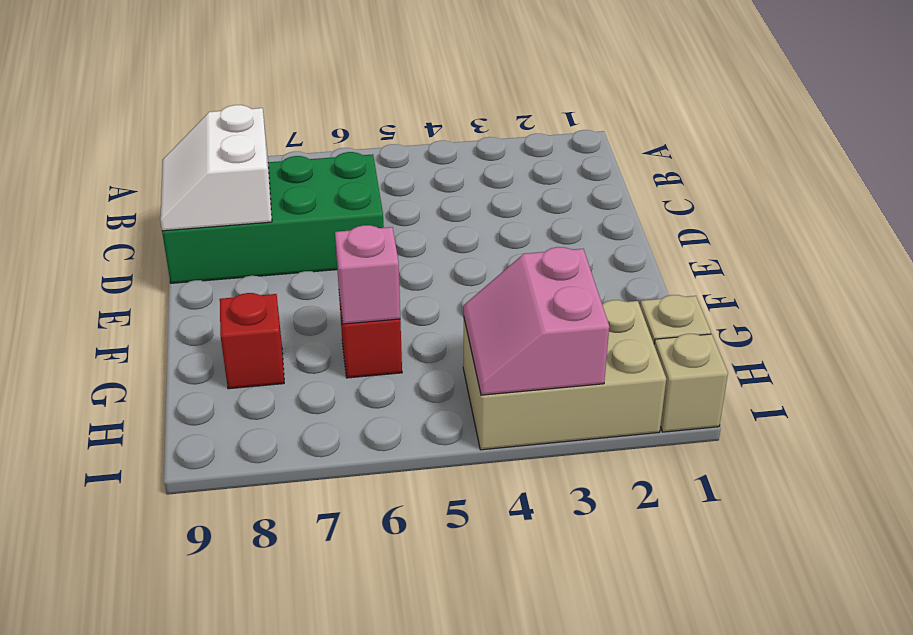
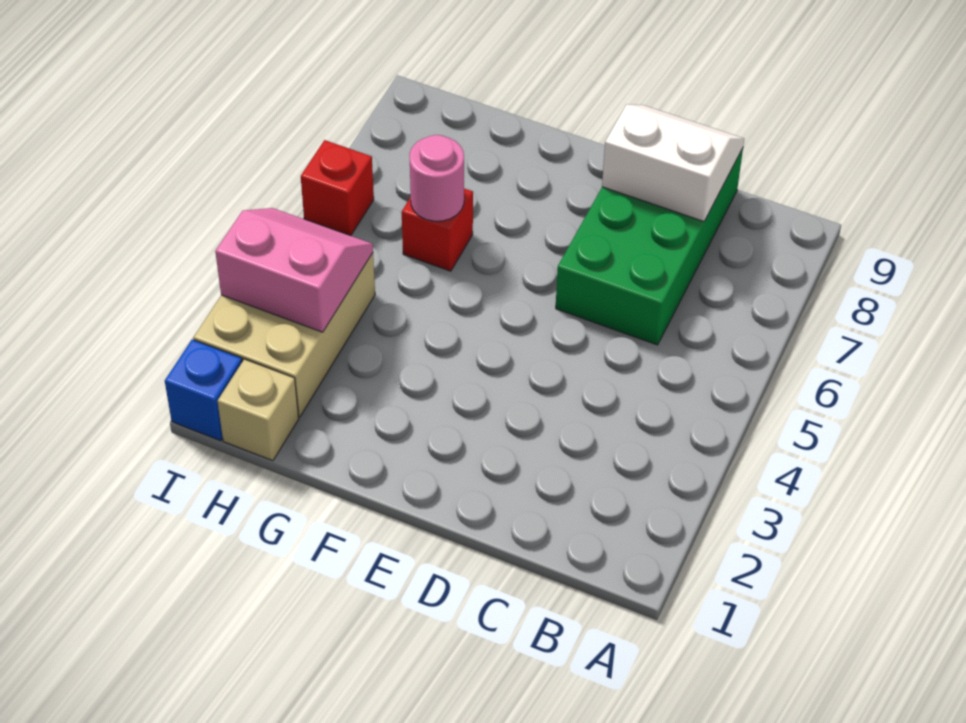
pink 1x1 brick [335,225,400,324] -> pink 1x1 round brick [410,135,464,221]
red 1x1 brick [220,293,284,389] -> red 1x1 brick moved to [301,140,374,236]
tan 1x1 brick [654,334,728,432] -> blue 1x1 brick [165,340,242,441]

